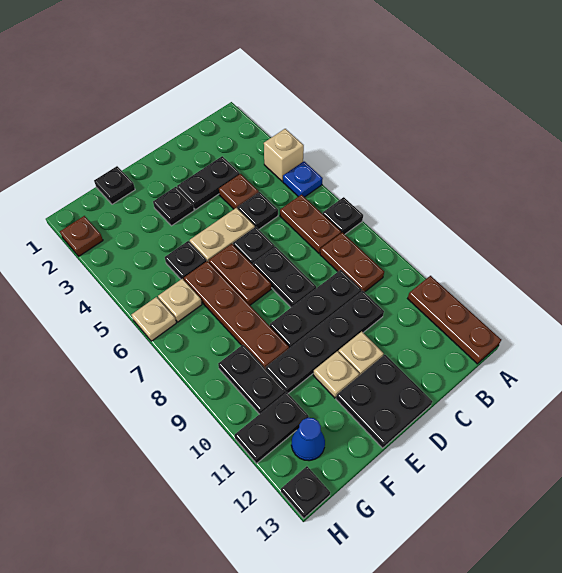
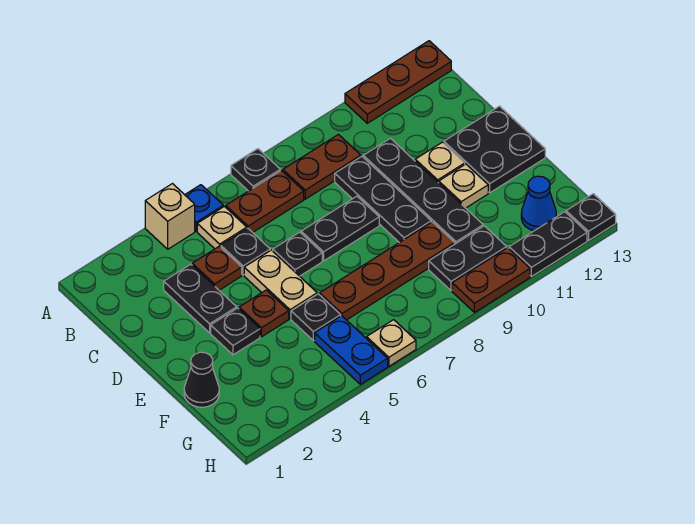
brown 1x2 plate [209,244,271,305] -> brown 1x2 plate moved to [452,248,530,312]
black 1x1 plate [94,166,135,204] -> black 1x1 cone [184,352,219,407]
none -> blue 1x2 plate [315,316,388,384]
tan 1x1 plate [158,279,202,322] -> tan 1x1 plate moved to [197,206,247,249]
black 1x2 plate [235,392,309,464] -> black 1x2 plate turned to [509,212,587,276]
brown 1x1 plate [60,216,103,256] -> brown 1x1 plate moved to [239,290,289,337]

